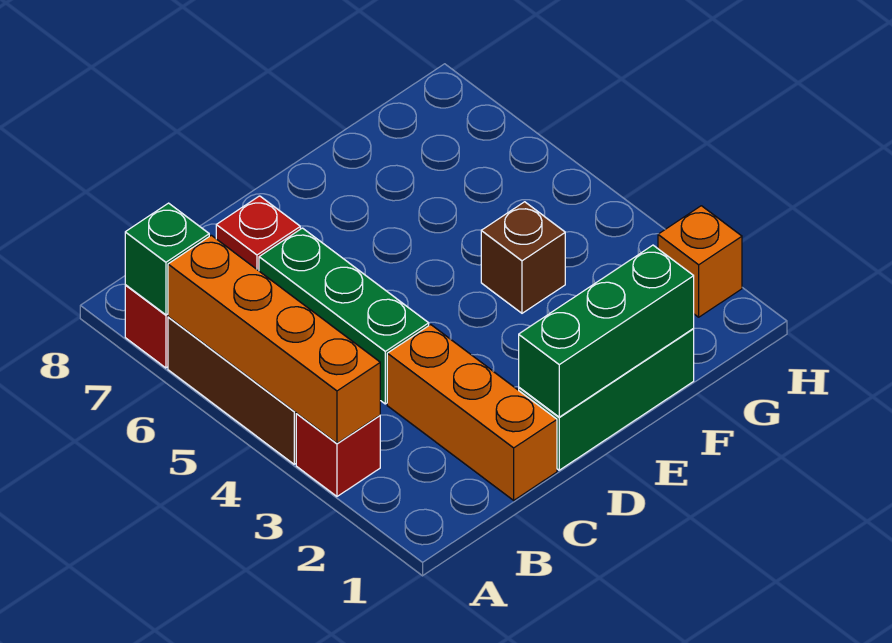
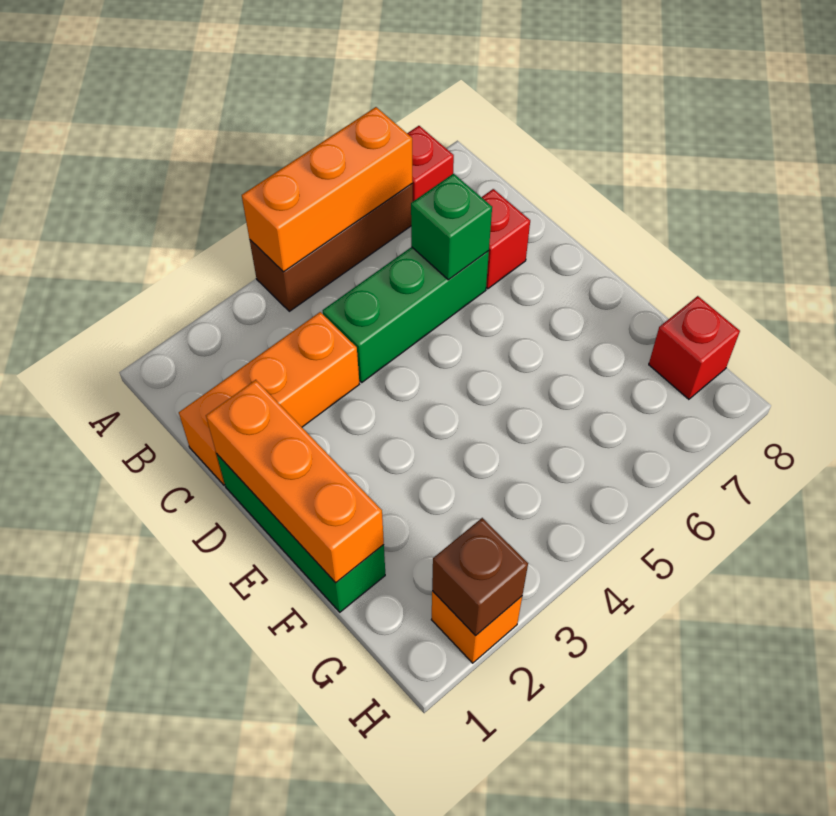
red 1x1 brick [296,413,380,496] -> red 1x1 brick moved to [649,296,740,399]
orange 1x4 brick [168,235,380,443] -> orange 1x3 brick [242,107,413,272]
green 1x1 brick [125,203,209,315] -> green 1x1 brick moved to [411,173,492,280]
green 1x3 brick [519,245,694,417] -> orange 1x3 brick [206,380,384,583]
brown 1x1 brick [481,202,565,313] -> brown 1x1 brick moved to [432,518,528,636]

